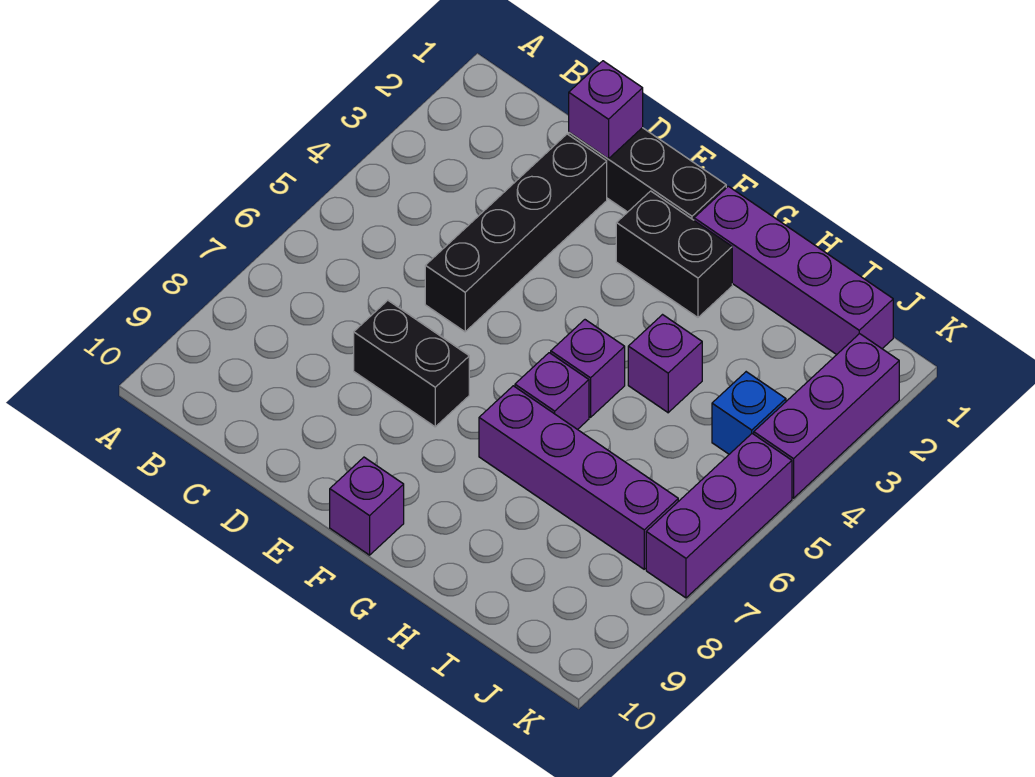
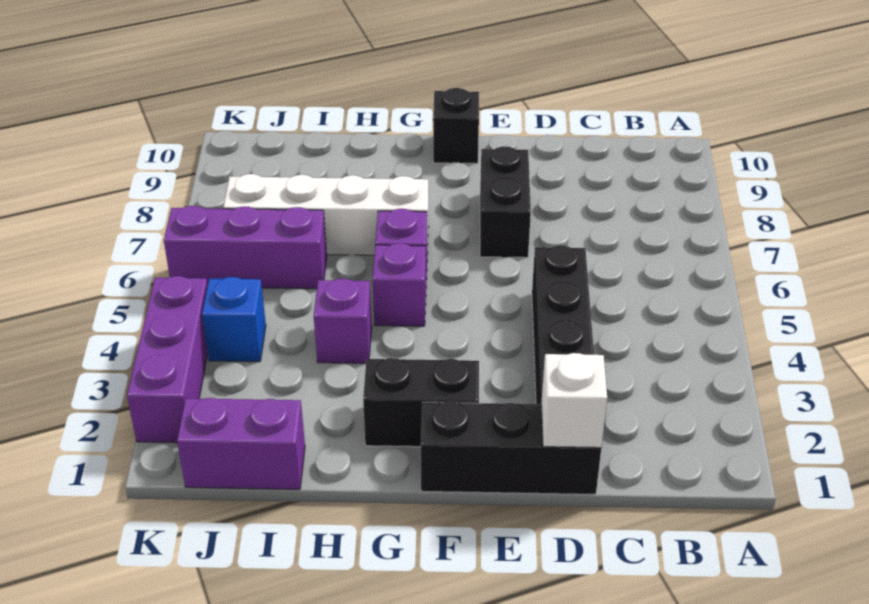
purple 1x1 brick [569,61,643,159] -> white 1x1 brick [541,353,607,448]
black 1x2 brick [354,300,469,427] -> black 1x2 brick turned to [480,146,531,258]
purple 1x1 brick [330,457,404,555] -> black 1x1 brick [433,88,479,164]
purple 1x4 brick [694,186,893,355] -> purple 1x2 brick [177,398,305,489]
purple 1x4 brick [479,386,678,569] -> white 1x4 brick [223,174,429,255]
purple 1x3 brick [646,434,792,598] -> purple 1x3 brick turned to [164,206,327,289]

